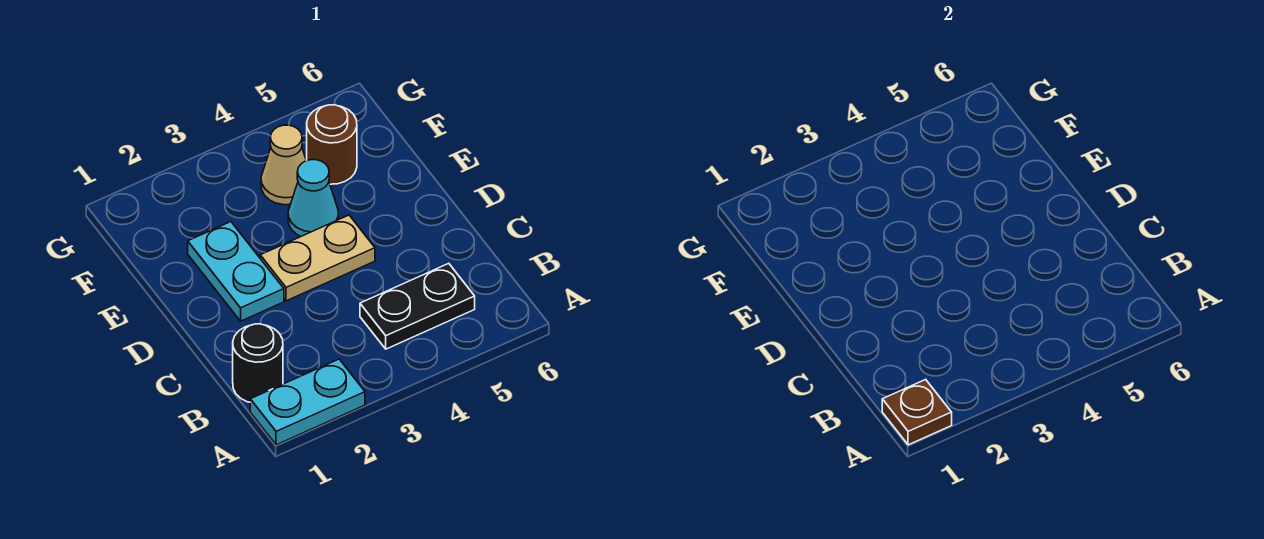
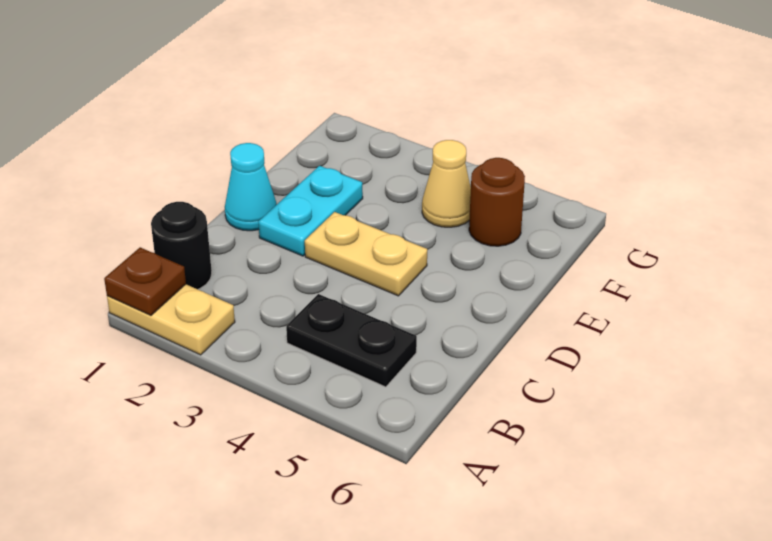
cyan 1x2 plate [250,359,365,445] -> tan 1x2 plate [107,284,235,355]
cyan 1x1 cone [288,160,338,236] -> cyan 1x1 cone moved to [225,143,277,231]

